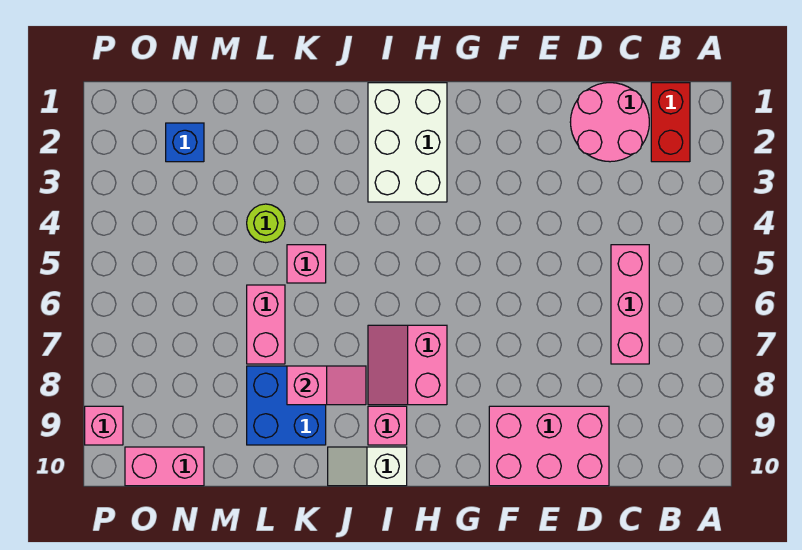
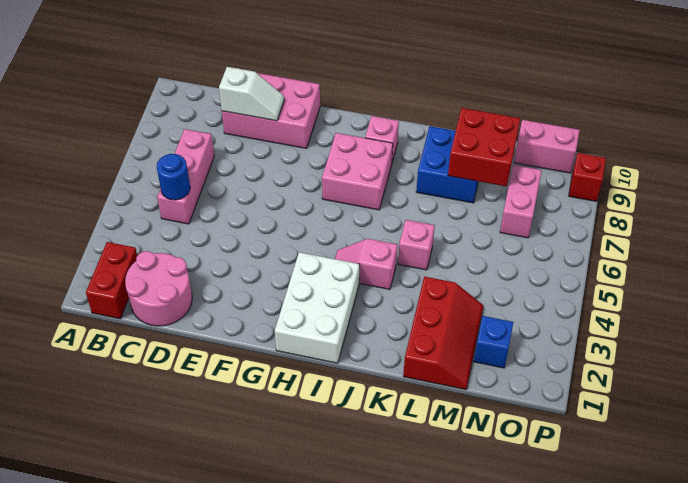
none -> blue 1x1 round brick [157,154,190,200]
pink 2x2 slope [368,325,447,405] -> pink 2x2 brick [322,133,393,210]
white 1x2 slope [328,447,407,486] -> white 1x2 slope moved to [219,67,284,121]
pink 1x2 slope [287,366,366,405] -> pink 1x2 slope moved to [335,239,397,289]
none -> red 2x3 slope [403,277,483,389]
lime 1x1 round brick [247,204,285,243] -> none
pink 1x2 brick [247,285,285,364] -> pink 1x2 brick moved to [500,165,542,238]
none -> red 2x2 brick [448,108,520,186]
pink 1x1 brick [85,406,123,445] -> red 1x1 brick [569,153,606,202]

